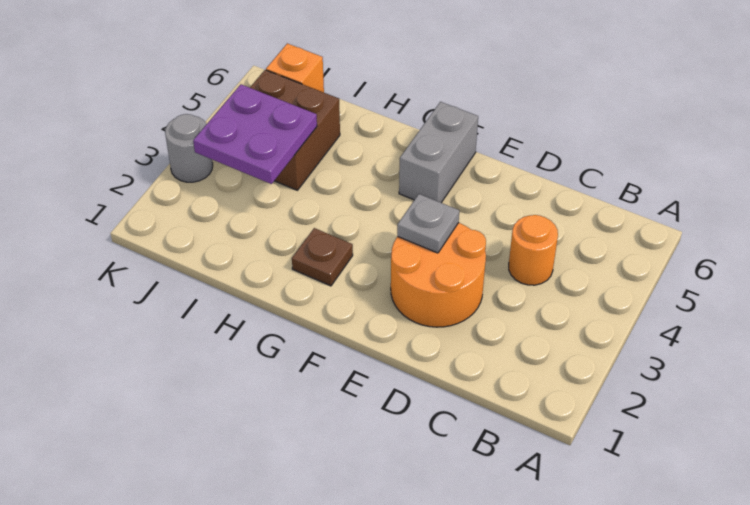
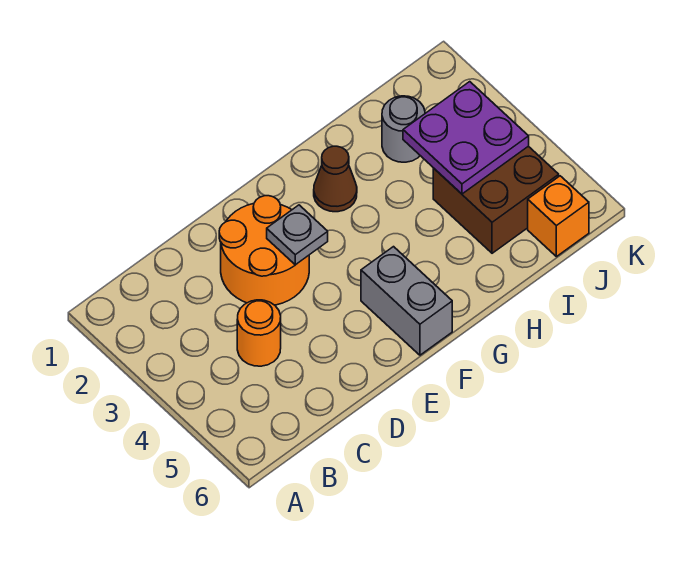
brown 1x1 plate [292,228,353,286] -> brown 1x1 cone [314,146,357,212]
grey 1x1 round brick [165,114,213,182] -> grey 1x1 round brick moved to [382,96,425,162]

